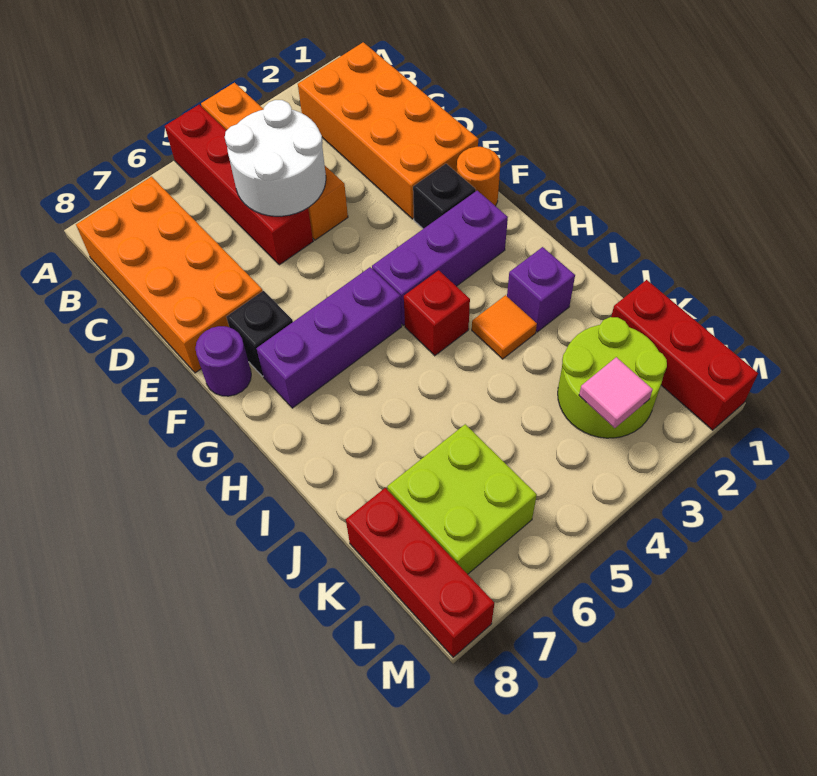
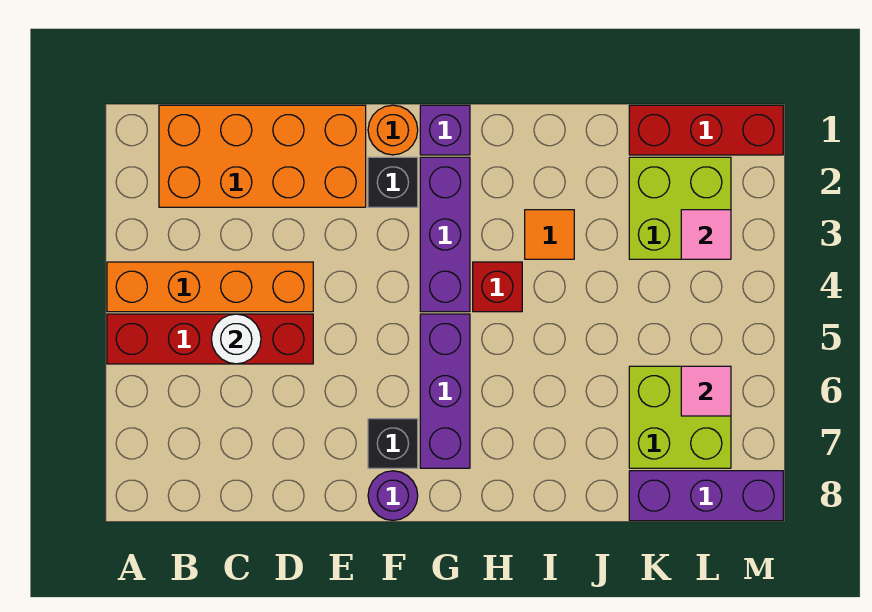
orange 2x4 brick [76,177,263,373] -> none
white 2x2 round brick [225,100,326,216] -> white 1x1 round brick [211,314,261,364]
purple 1x1 brick [507,247,575,332] -> purple 1x1 brick moved to [420,105,470,155]
lime 2x2 round brick [558,317,667,438] -> lime 2x2 brick [629,157,731,259]
red 1x3 brick [346,488,494,657] -> purple 1x3 brick [629,471,783,521]
none -> pink 1x1 tile [681,366,731,416]

